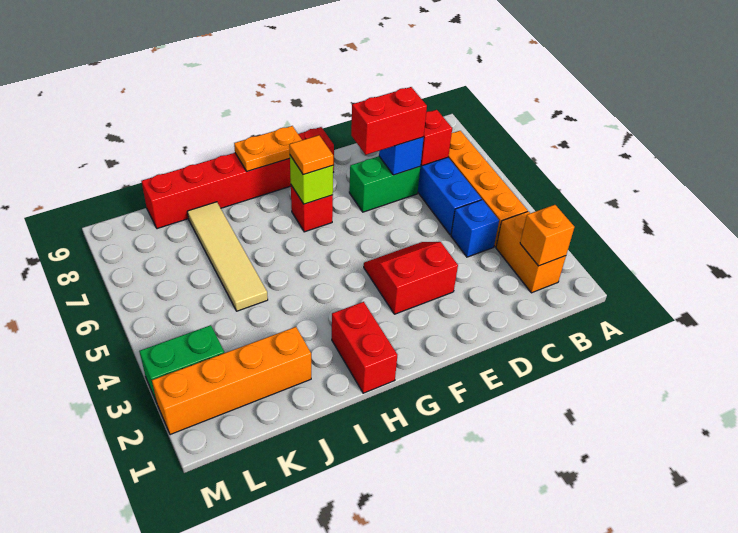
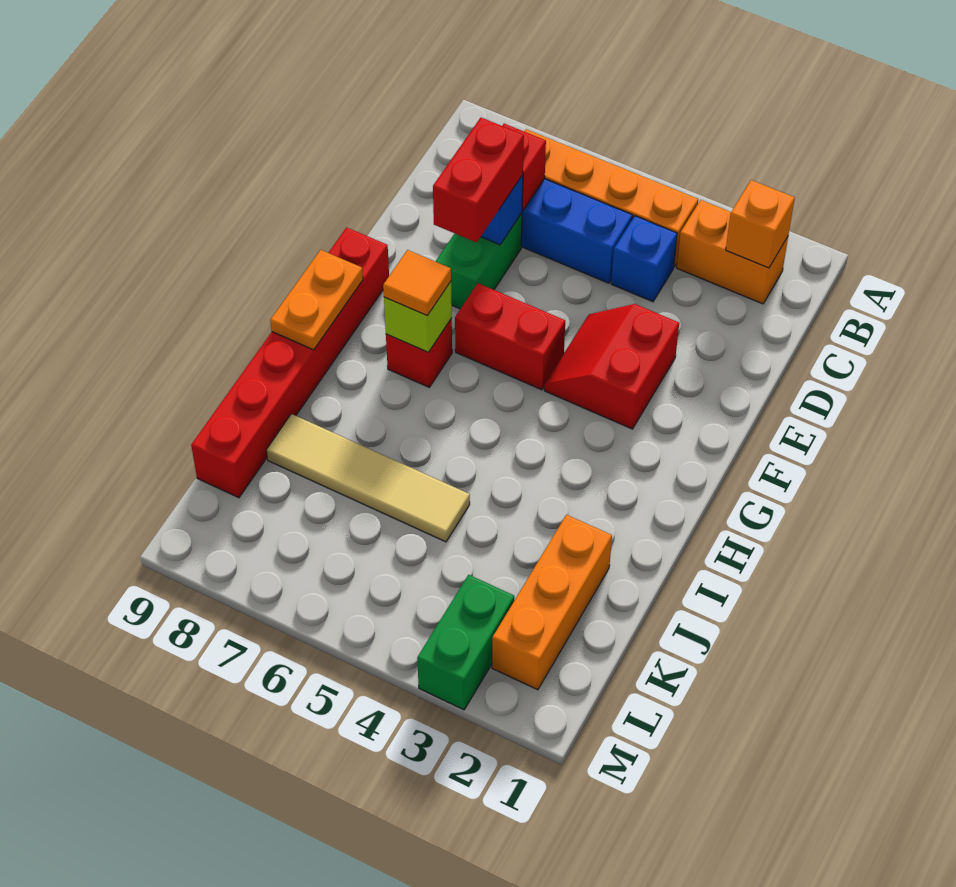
red 1x2 brick [332,302,397,393] -> red 1x2 brick moved to [455,283,565,390]
orange 1x4 brick [152,327,311,435] -> orange 1x3 brick [492,515,612,690]

